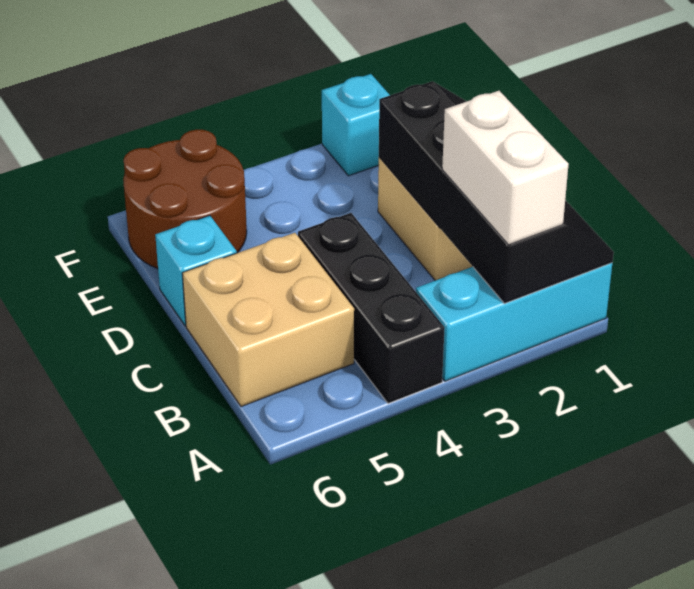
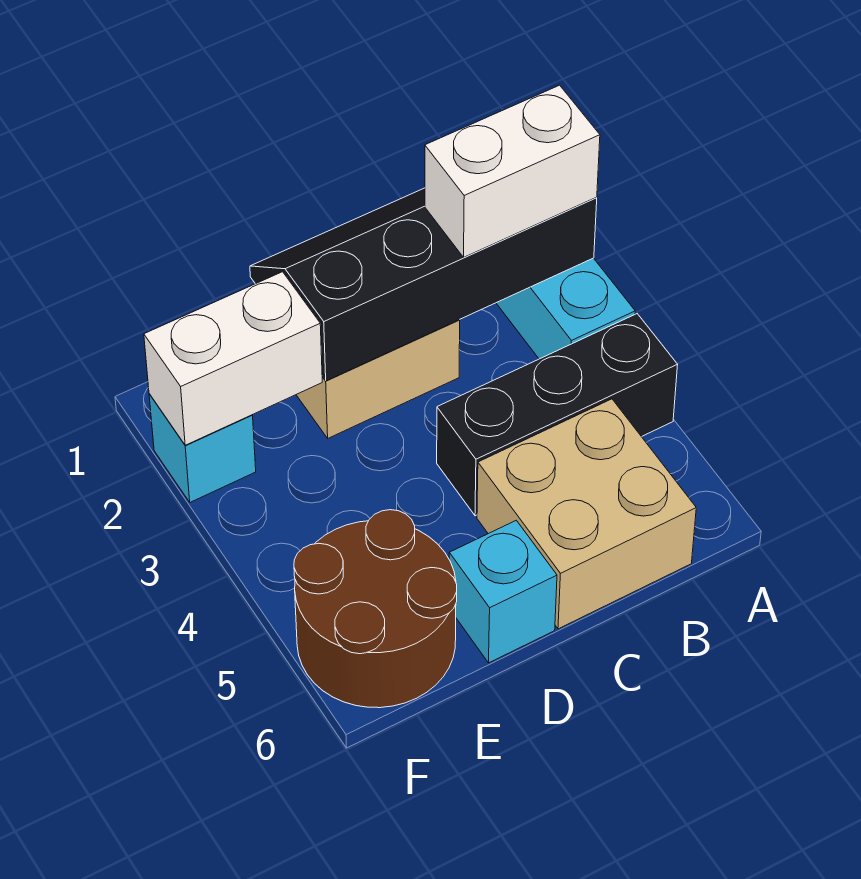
none -> white 1x2 brick [144,272,322,445]

